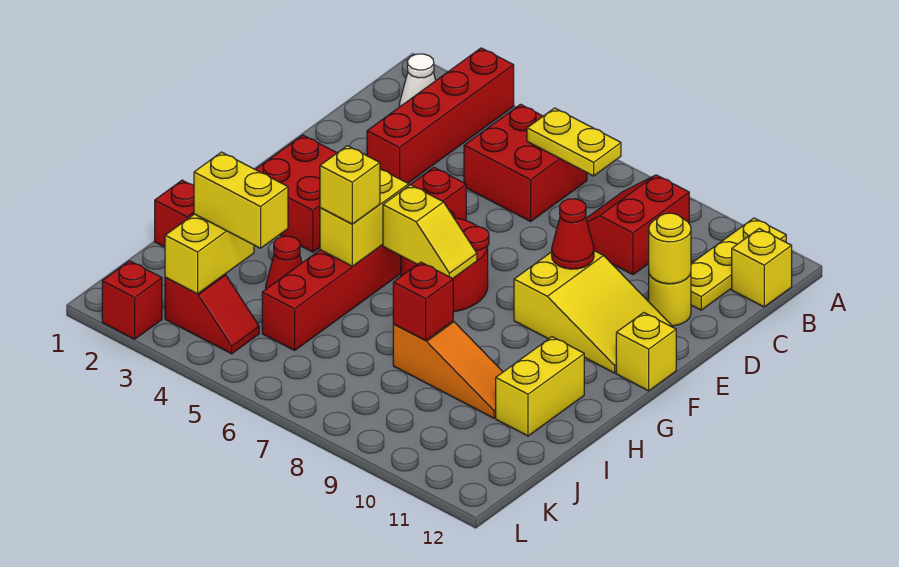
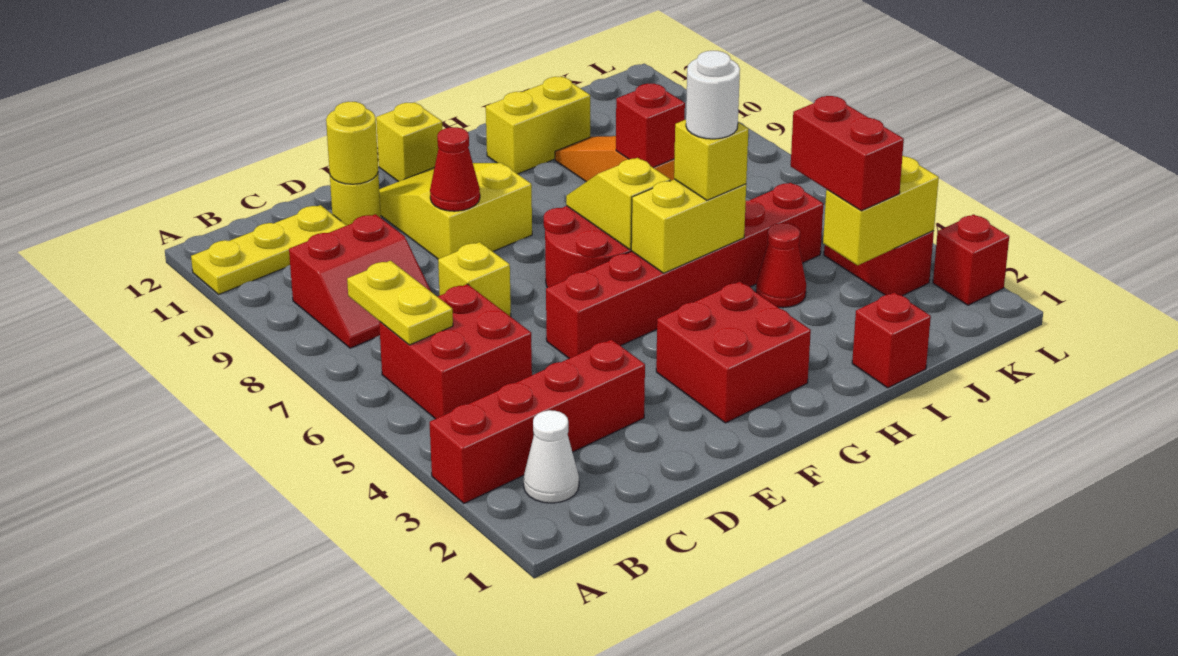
yellow 1x1 brick [732,229,792,307] -> yellow 1x1 brick moved to [438,242,511,317]
none -> white 1x1 round brick [686,51,740,139]
yellow 1x2 brick [194,152,288,248] -> red 1x2 brick [791,96,904,211]

